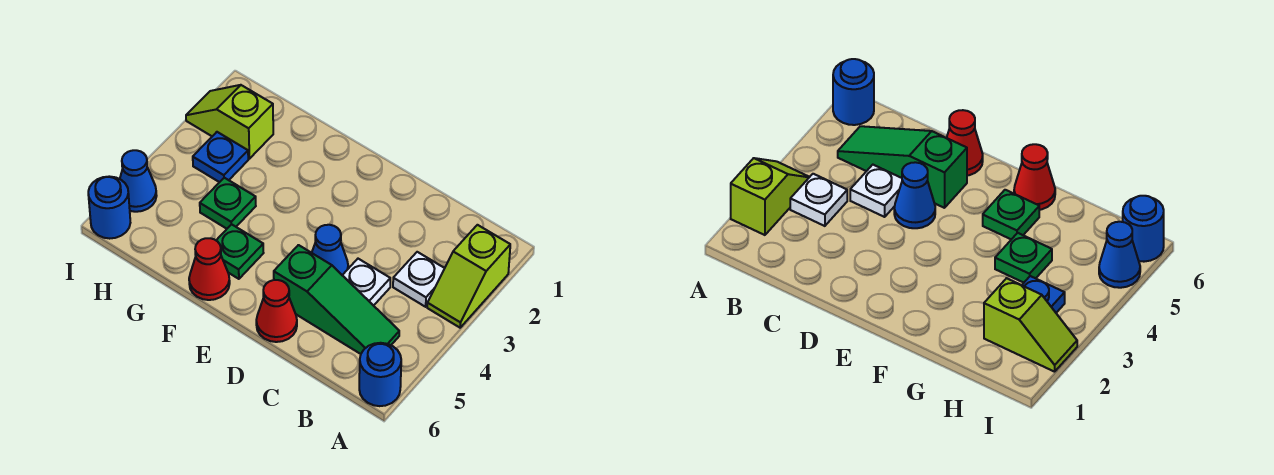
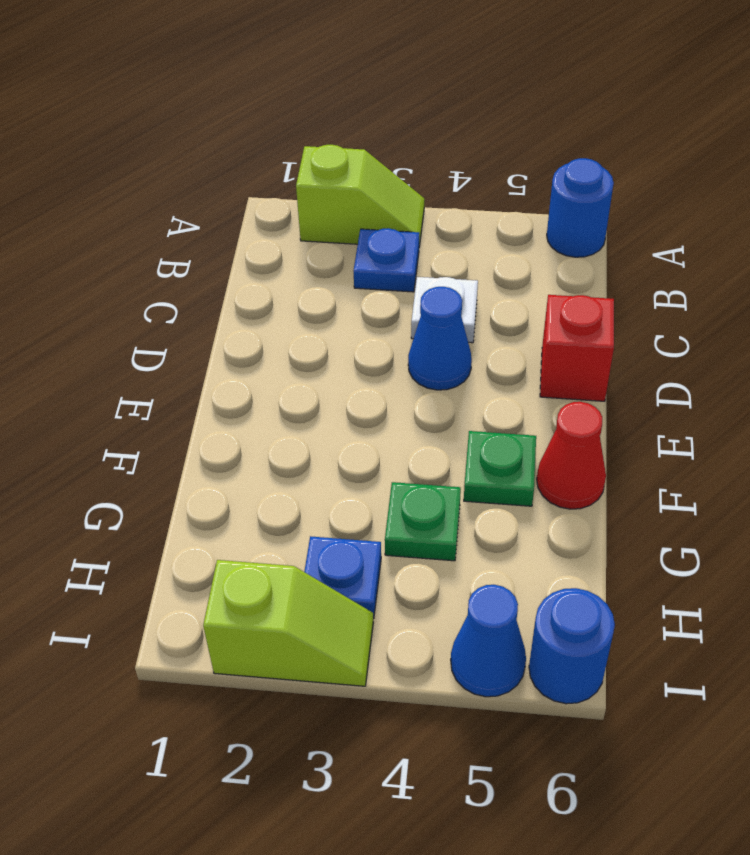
white 1x1 plate [393,252,445,307] -> blue 1x1 plate [354,228,419,292]
green 1x3 slope [274,245,399,354] -> none
red 1x1 cone [256,280,297,342] -> red 1x1 brick [540,295,614,401]
lime 1x2 slope [186,85,273,159] -> lime 1x2 slope turned to [203,560,373,686]

